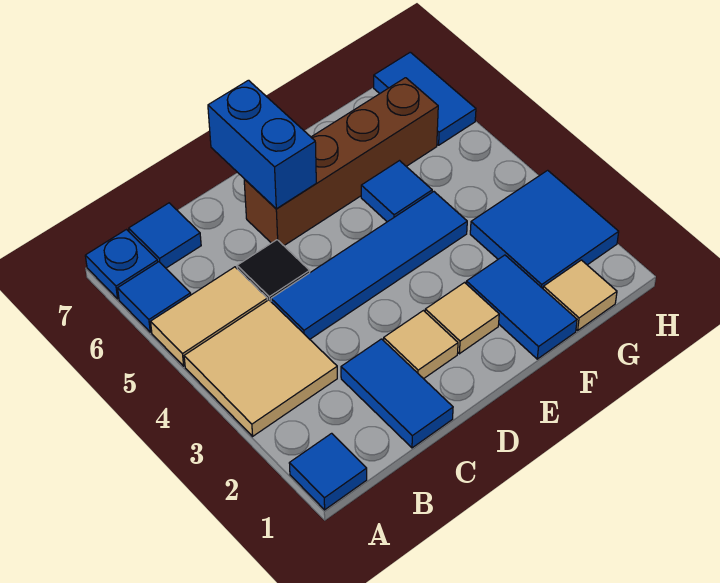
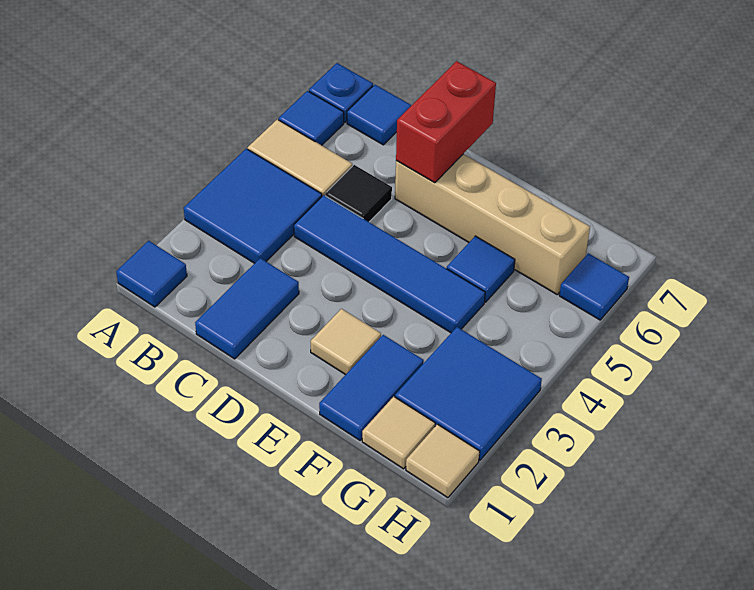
tan 2x2 tile [184,300,337,436] -> blue 2x2 tile [184,149,322,263]
tan 1x1 tile [384,311,458,379] -> tan 1x1 tile moved to [406,424,480,498]
brown 1x4 brick [244,78,438,245] -> tan 1x4 brick [395,154,590,294]
blue 1x2 brick [208,80,316,209] -> red 1x2 brick [396,61,496,183]
blue 1x2 tile [374,52,476,145] -> blue 1x1 tile [559,253,629,320]

